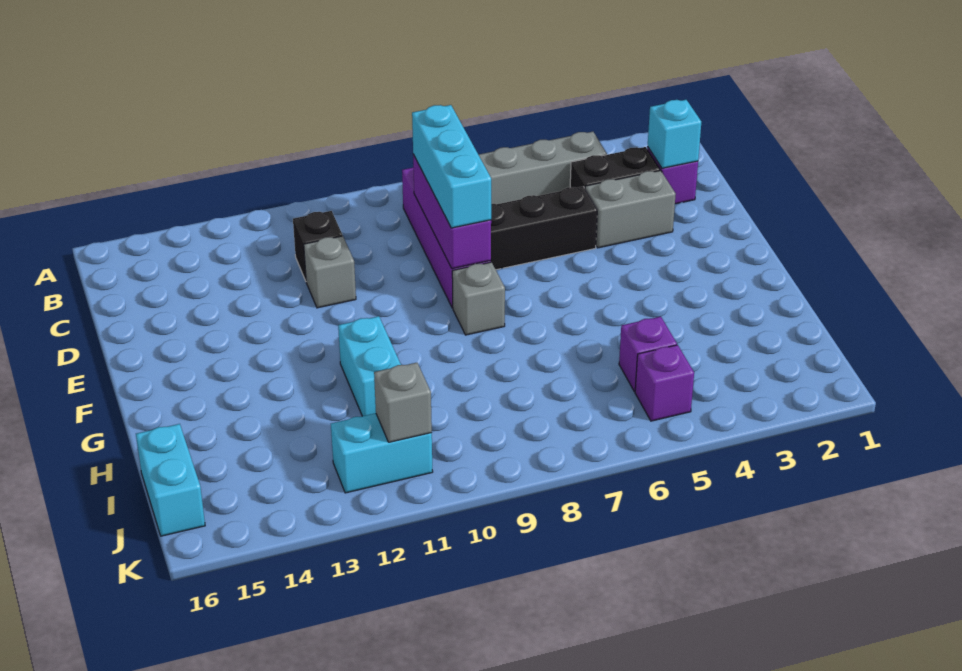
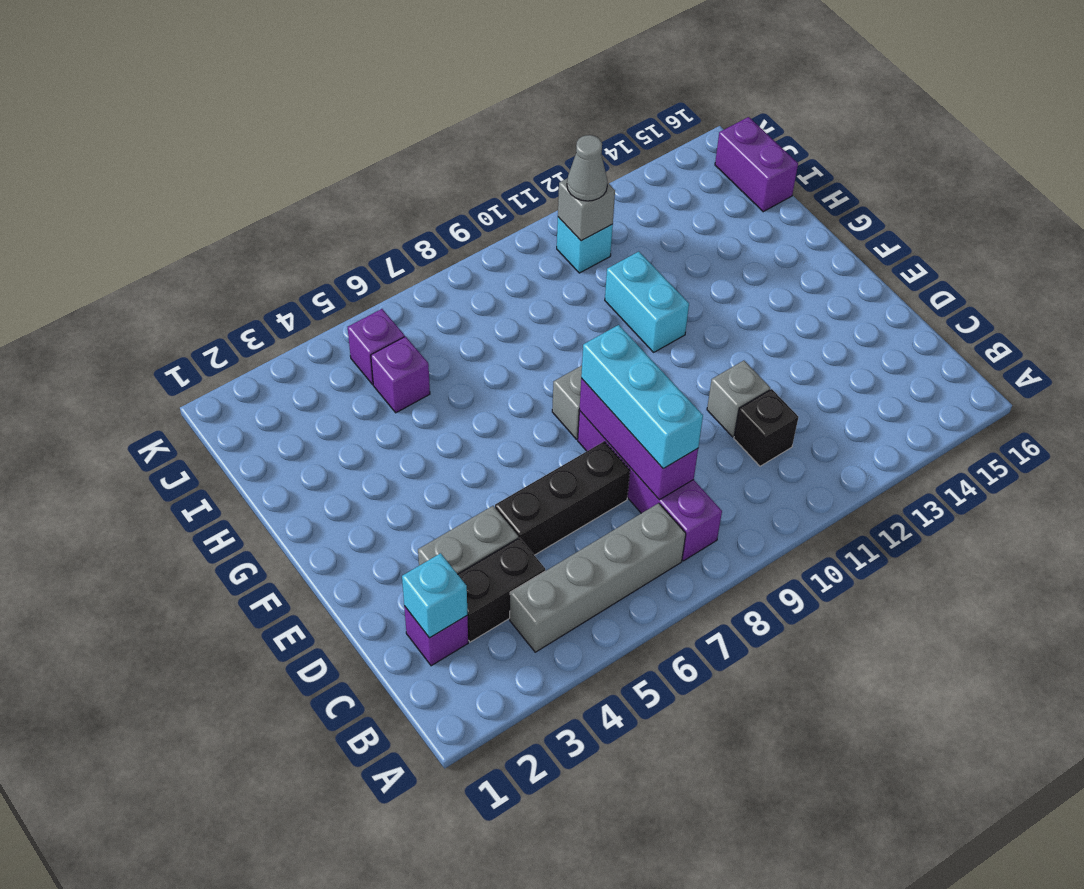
cyan 1x2 brick [136,424,205,536] -> purple 1x2 brick [715,117,798,212]
cyan 1x2 brick [331,413,433,493] -> cyan 1x1 brick [557,217,613,273]
none -> grey 1x1 cone [567,135,608,201]

